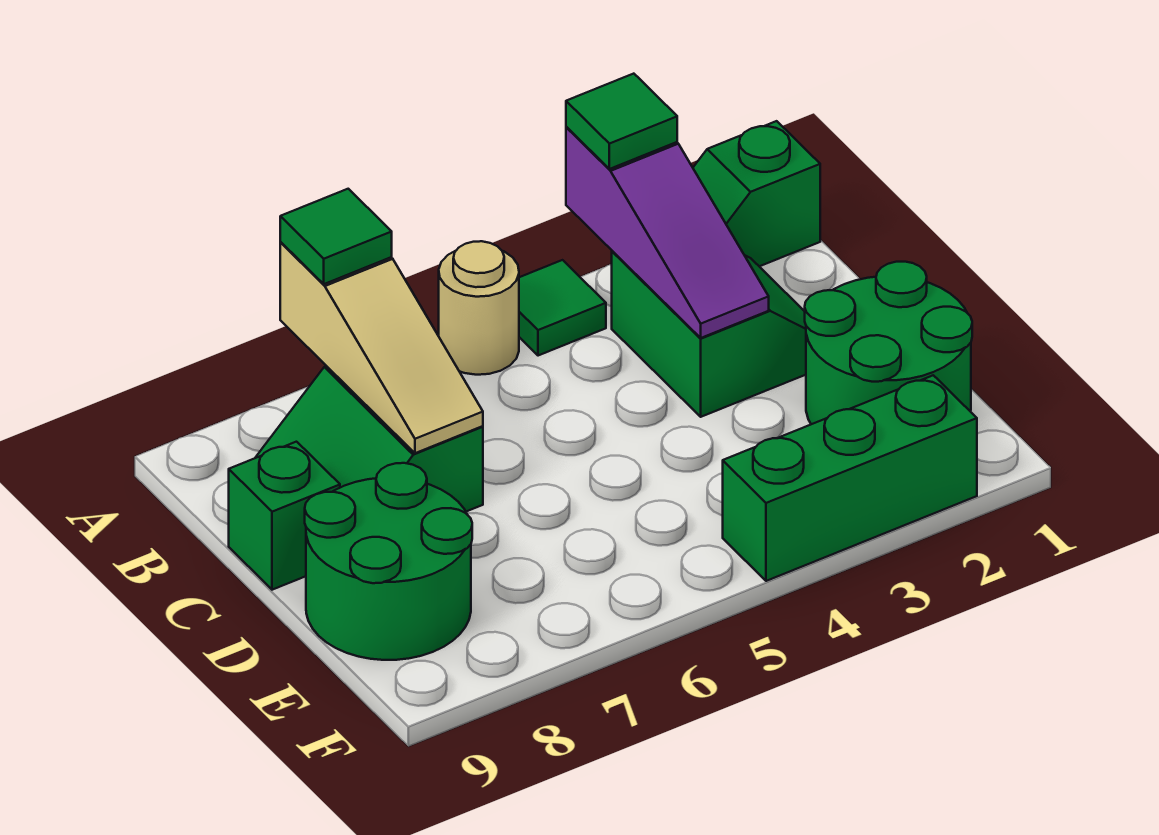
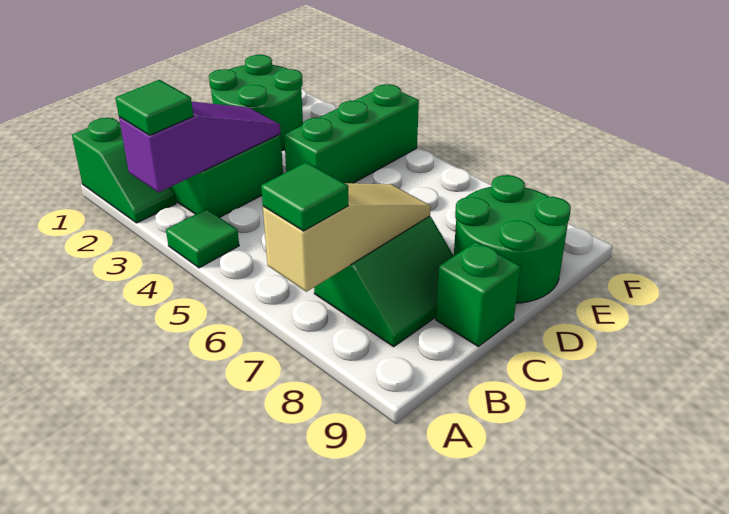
tan 1x1 round brick [439,241,519,375] -> none
green 1x3 brick [723,375,977,581] -> green 1x3 brick turned to [284,84,419,183]

